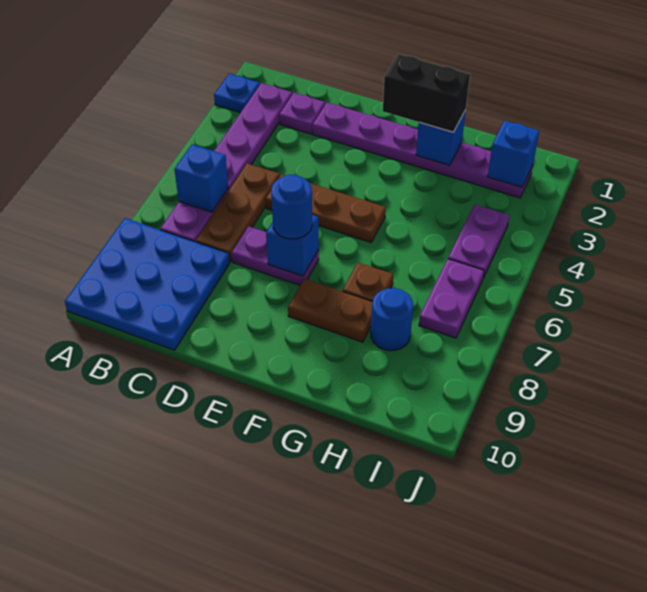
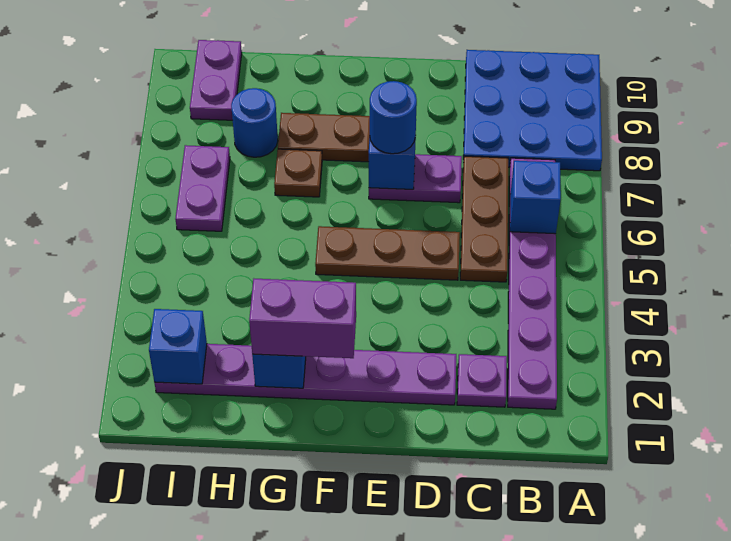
blue 1x1 plate [214,74,260,113] -> none
black 1x2 brick [383,54,470,132] -> purple 1x2 brick [249,279,356,358]
purple 1x2 plate [448,204,510,278] -> purple 1x2 plate moved to [190,40,242,120]

